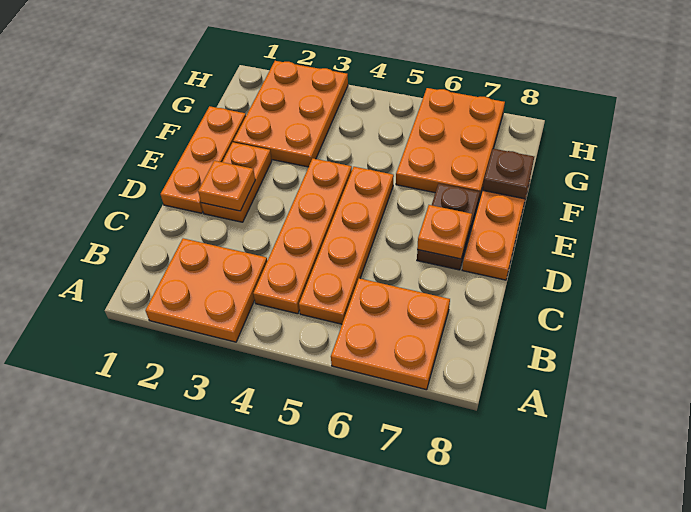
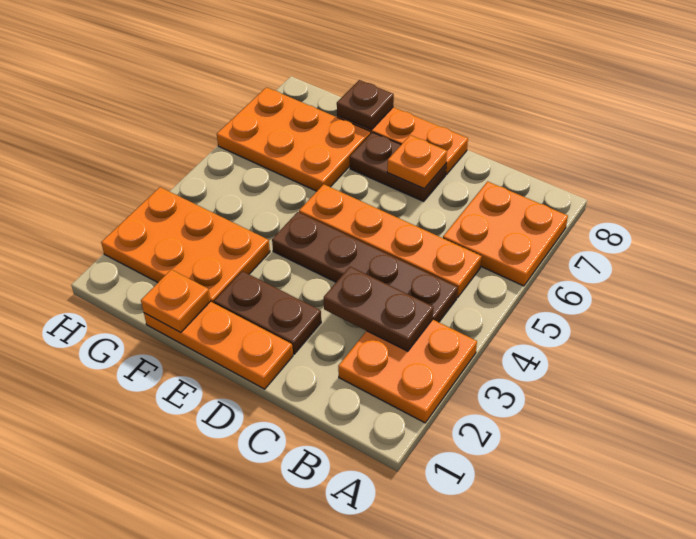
none -> brown 1x2 plate [324,267,434,351]
orange 1x4 plate [253,159,352,314] -> brown 1x4 plate [272,212,458,322]
orange 1x2 plate [201,142,272,222] -> brown 1x2 plate [214,271,321,354]
orange 1x1 plate [198,161,255,211] -> orange 1x1 plate moved to [141,270,211,333]

